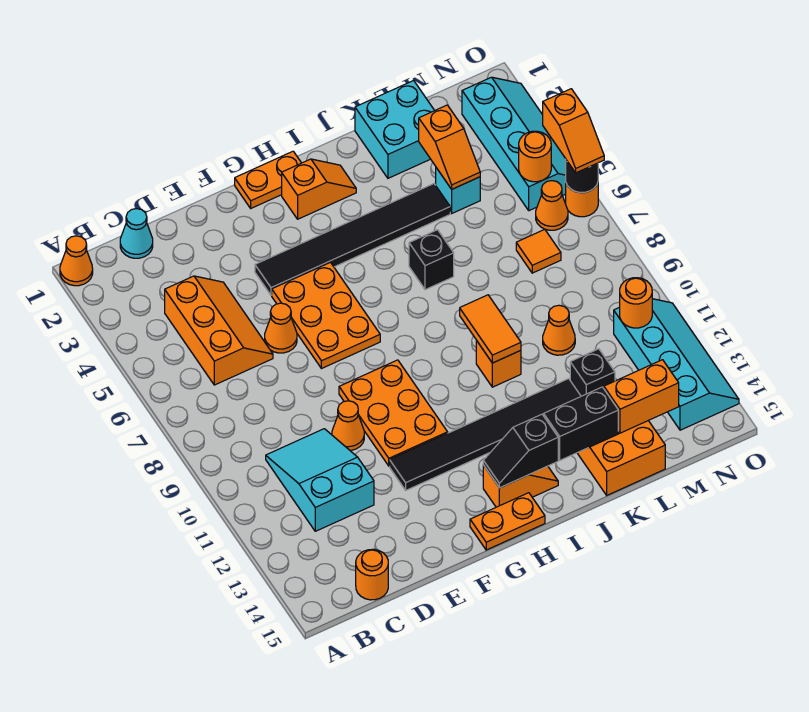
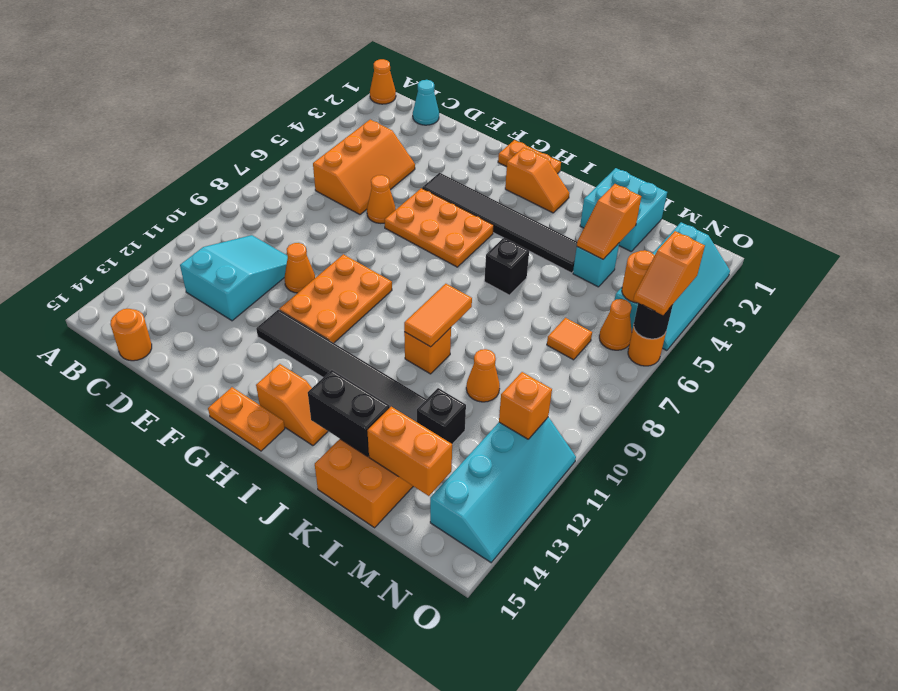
orange 2x3 plate [272,262,380,369] -> orange 2x3 plate turned to [384,188,494,267]
black 1x2 slope [483,414,558,488] -> none
orange 1x1 round brick [620,278,652,328] -> orange 1x1 brick [499,372,552,439]

